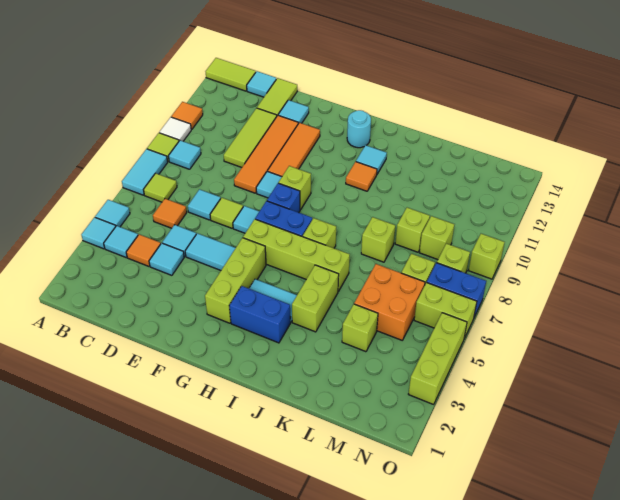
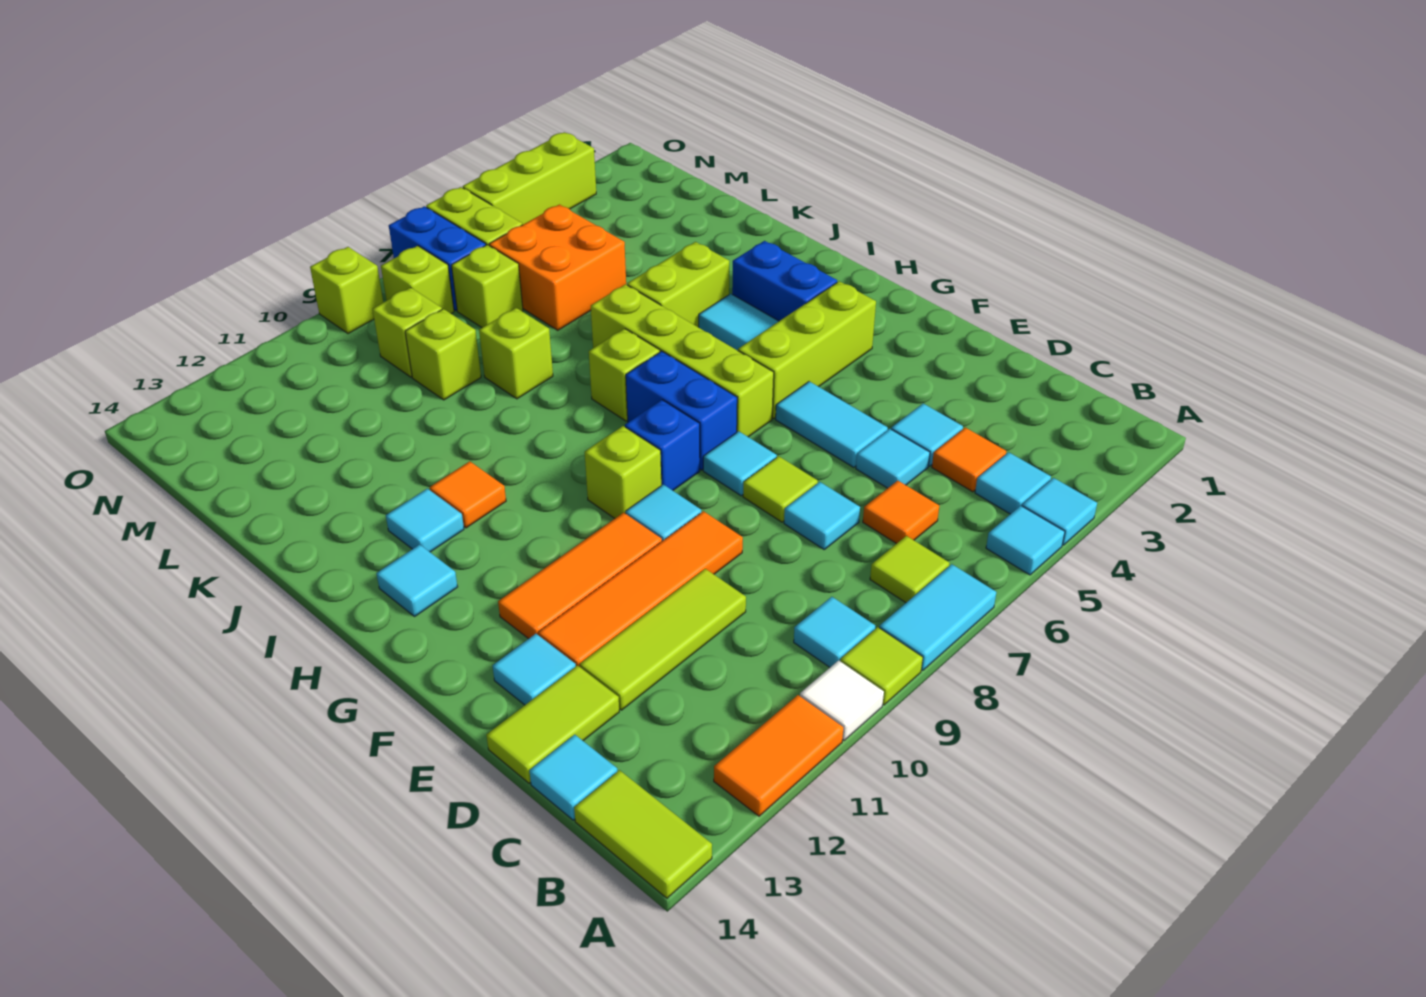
orange 1x1 tile [171,102,203,130] -> orange 1x2 tile [714,695,843,816]
cyan 1x1 round brick [347,110,371,148] -> cyan 1x1 tile [377,544,458,616]
lime 1x1 brick [342,304,378,352] -> none

